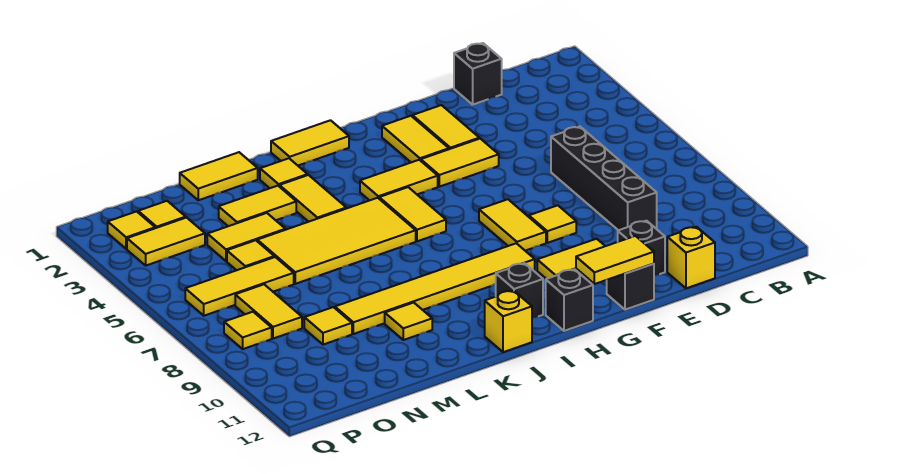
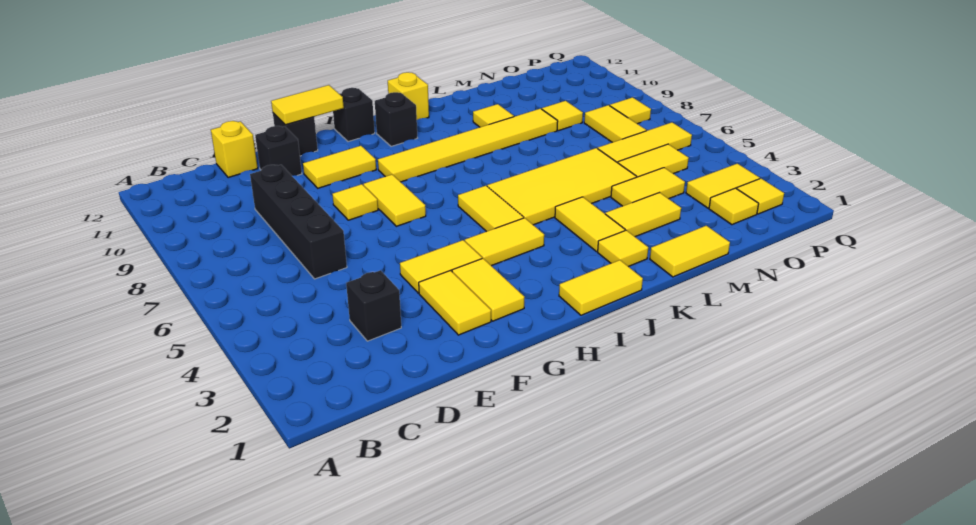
black 1x1 brick [454,43,502,105] -> black 1x1 brick moved to [346,270,401,341]
yellow 1x1 tile [227,240,274,270] -> yellow 1x2 tile [618,144,689,177]

